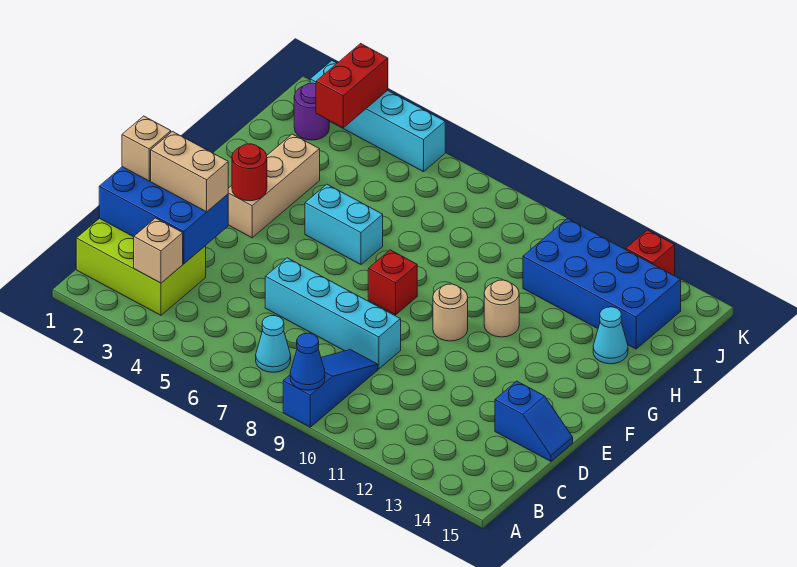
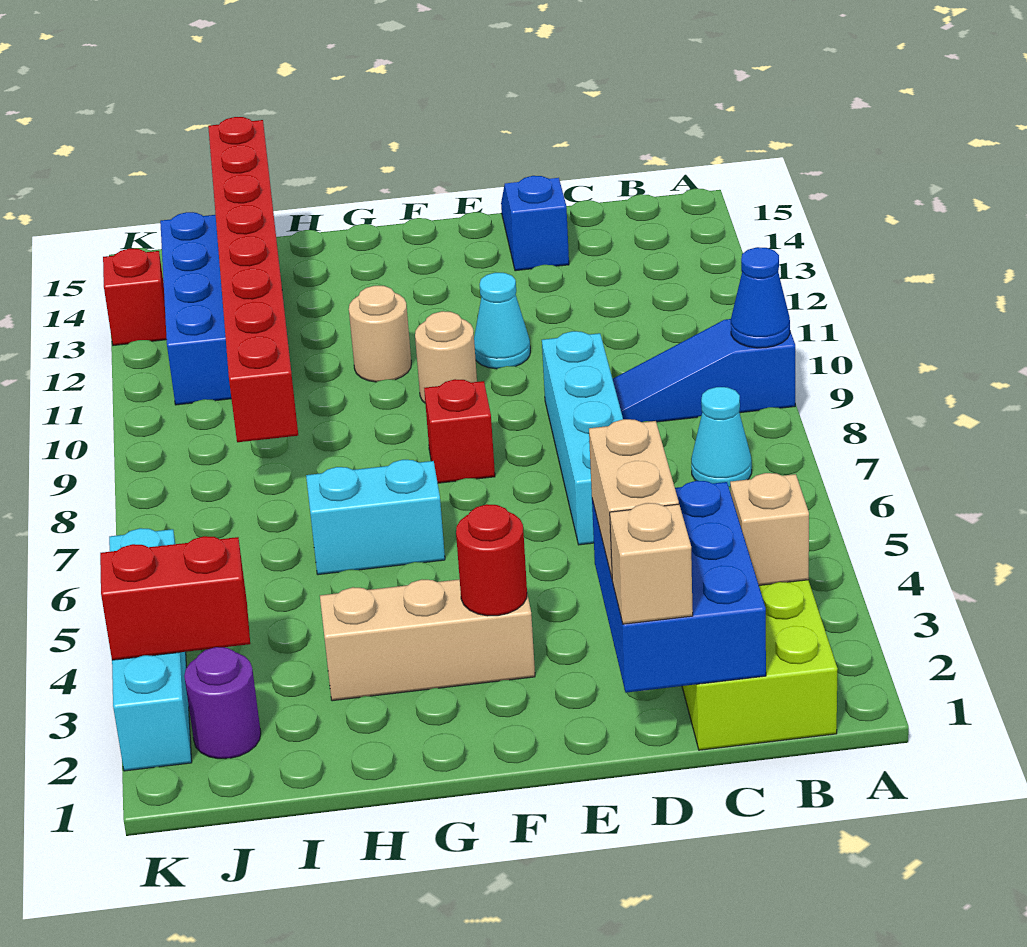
cyan 1x2 brick [305,184,383,264] -> cyan 1x2 brick turned to [306,460,445,575]
cyan 1x1 cone [593,307,628,364] -> cyan 1x1 cone moved to [474,273,530,369]
none -> red 1x8 brick [208,117,298,442]

